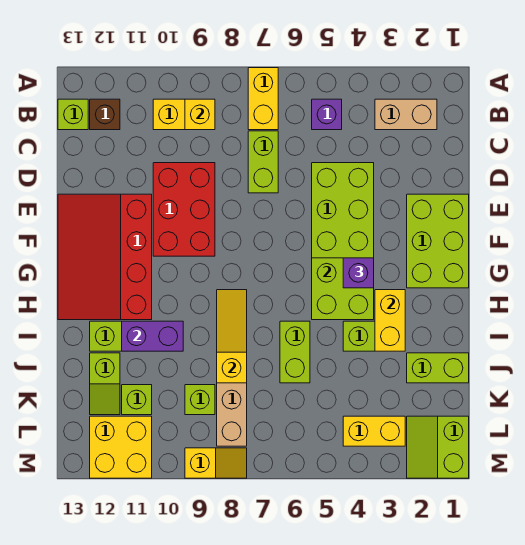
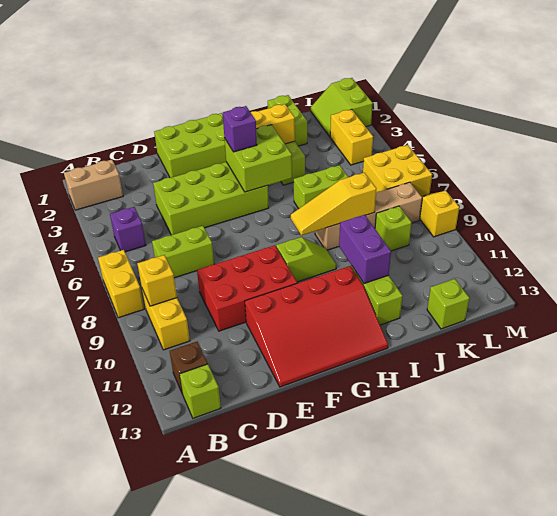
yellow 1x2 brick [248,68,278,130] -> yellow 1x2 brick turned to [98,250,144,318]
tan 1x2 brick [375,99,437,130] -> tan 1x2 brick turned to [64,160,123,210]
lime 1x2 slope [90,353,120,415] -> lime 1x2 slope moved to [276,237,336,282]
lime 1x1 brick [122,385,152,415] -> lime 1x1 brick moved to [427,279,469,329]
lime 2x2 slope [407,416,469,478] -> lime 2x2 slope turned to [311,78,373,137]
yellow 2x2 brick [90,416,152,478] -> yellow 2x2 brick moved to [363,145,432,197]

